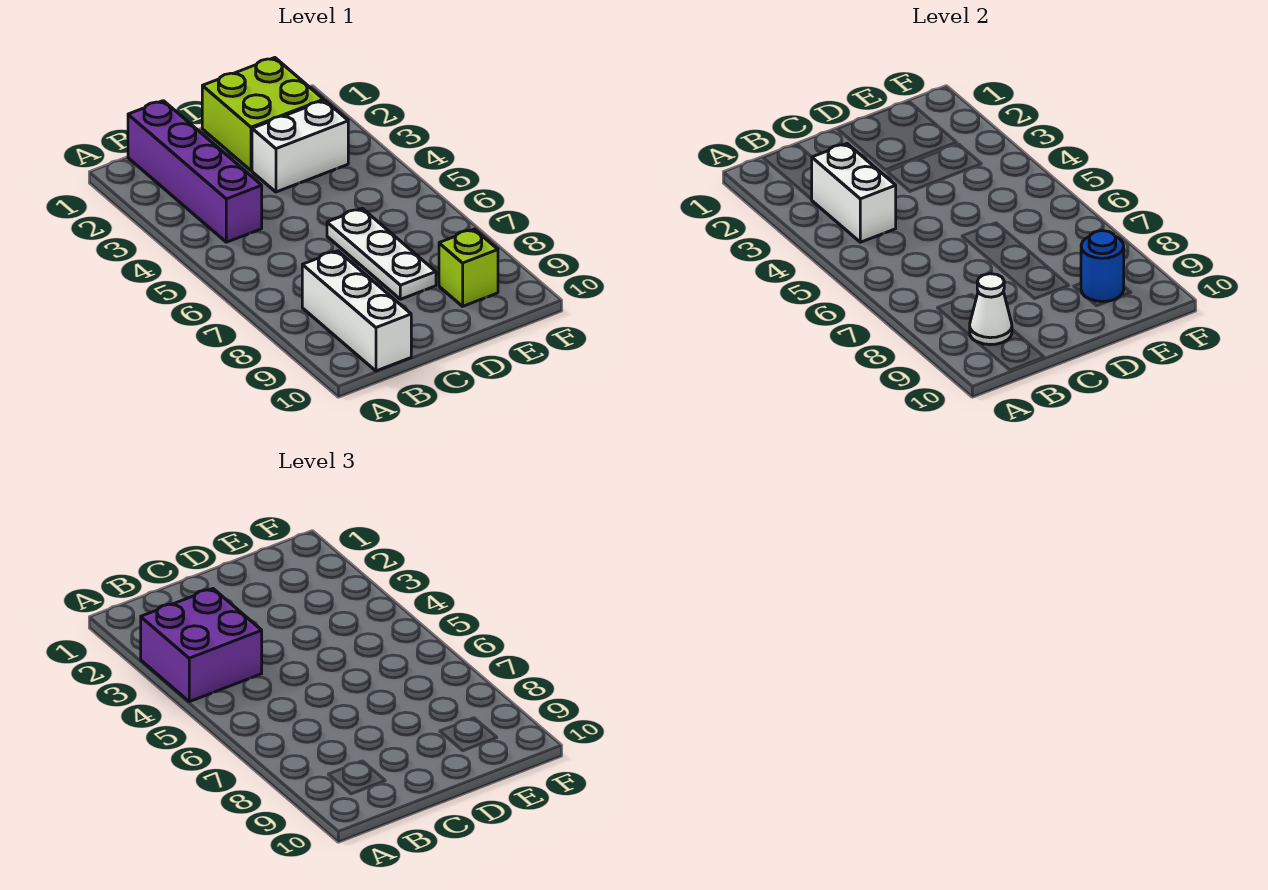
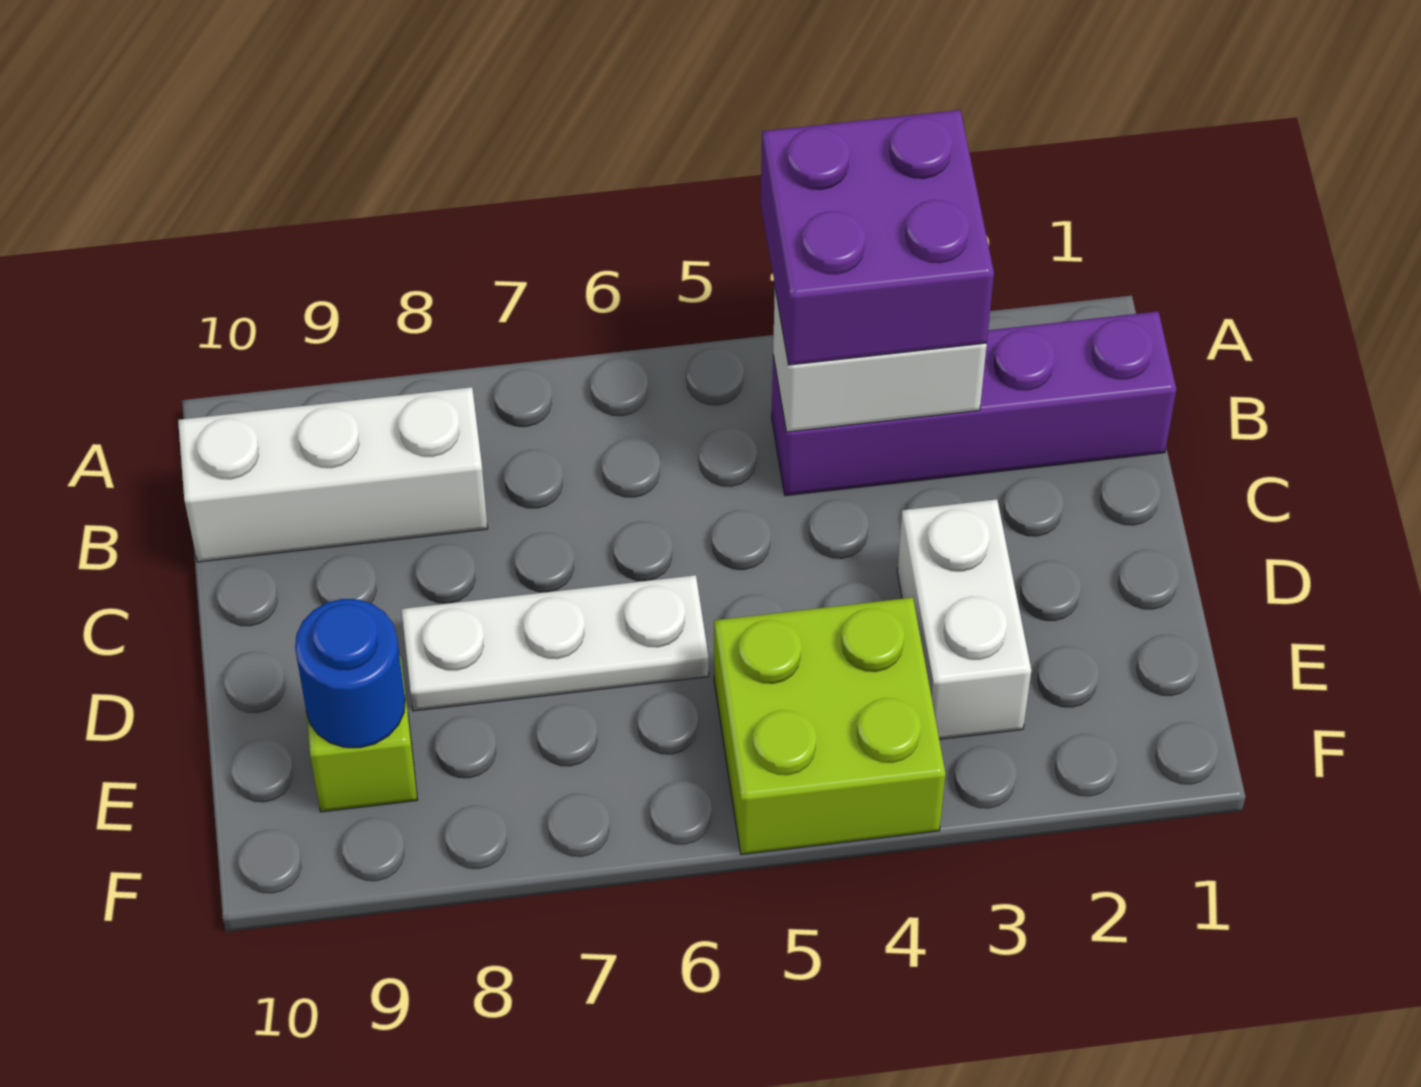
white 1x1 cone [970,274,1012,345] -> none
lime 2x2 brick [202,58,324,171] -> lime 2x2 brick moved to [714,598,946,854]

